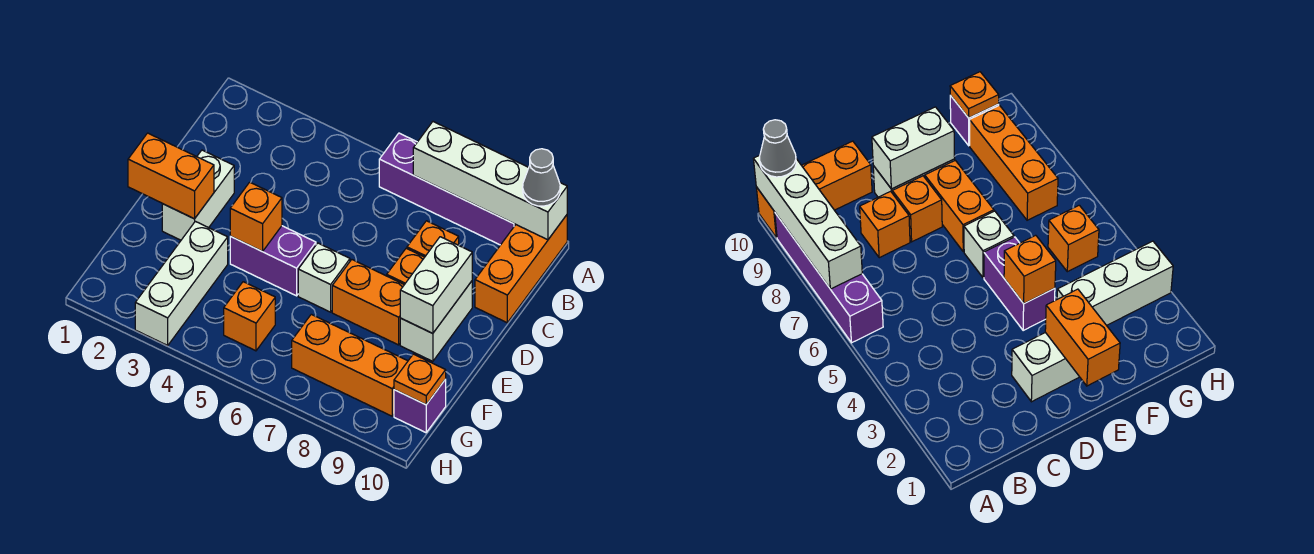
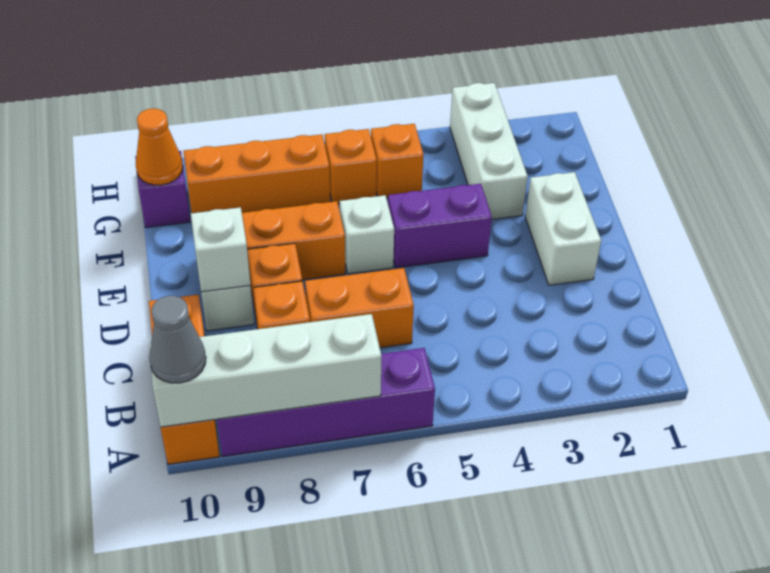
white 1x2 brick [400,237,472,333] -> white 1x1 brick [191,207,251,292]
orange 1x2 brick [128,133,214,219] -> orange 1x2 brick moved to [305,268,414,348]
orange 1x1 brick [230,182,282,252] -> orange 1x1 brick moved to [325,129,377,204]
orange 1x1 plate [394,354,446,405] -> orange 1x1 cone [136,109,183,185]

